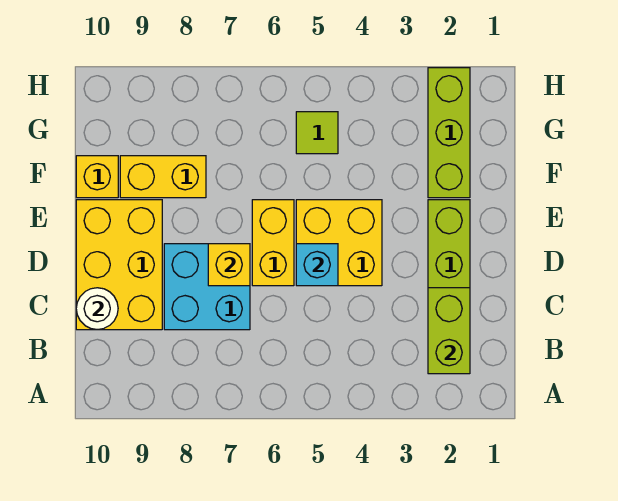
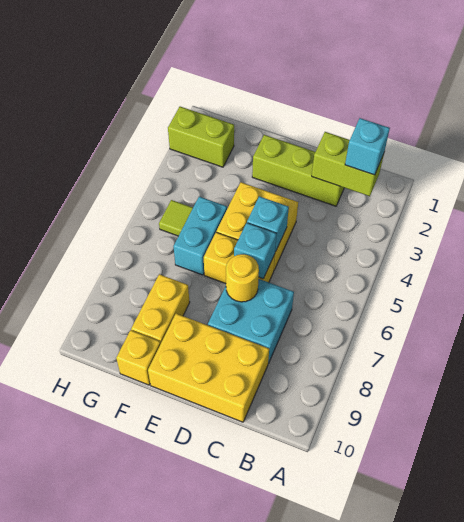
none -> cyan 1x1 brick [345,118,390,175]
white 1x1 round brick [76,288,118,330] -> none
none -> cyan 1x1 brick [234,223,276,279]
yellow 1x1 brick [208,244,250,286] -> yellow 1x1 round brick [226,254,259,302]
lime 1x3 brick [428,68,470,198] -> lime 1x2 brick [168,107,234,167]
none -> cyan 1x2 brick [173,197,227,275]

